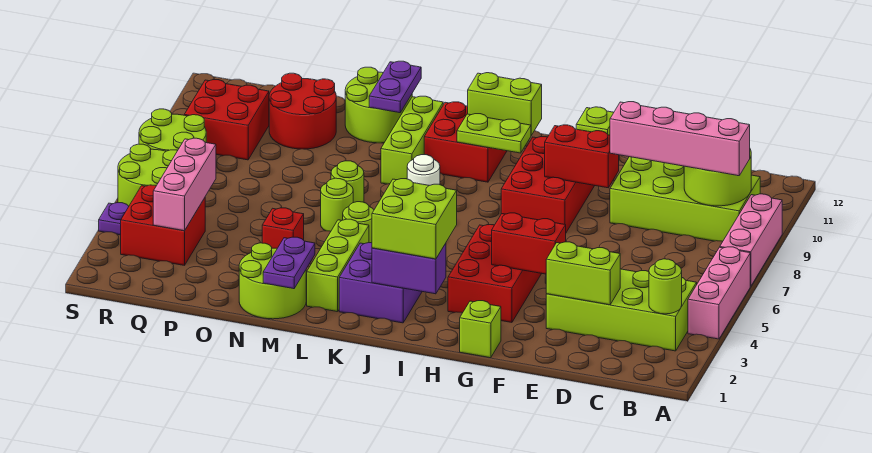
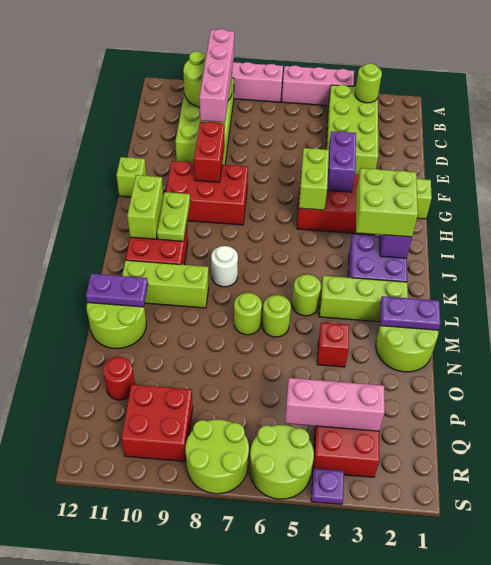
lime 1x2 brick [546,242,620,305] -> lime 1x2 brick moved to [299,148,329,210]
red 1x2 brick [492,213,566,274] -> purple 1x2 brick [327,131,356,192]
red 2x2 round brick [269,73,336,149] -> red 1x1 round brick [103,357,135,400]

